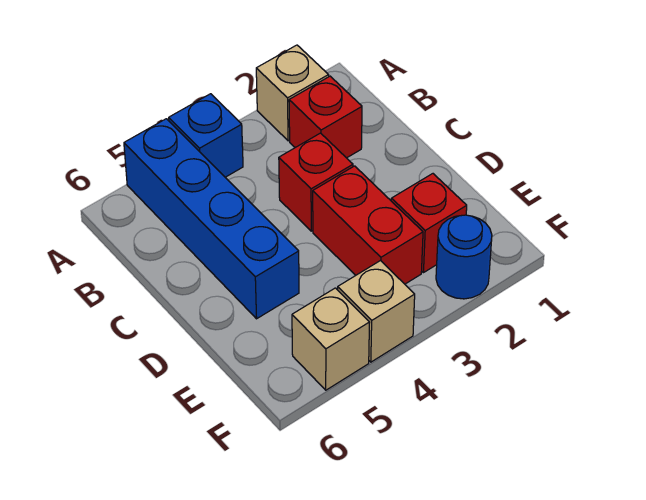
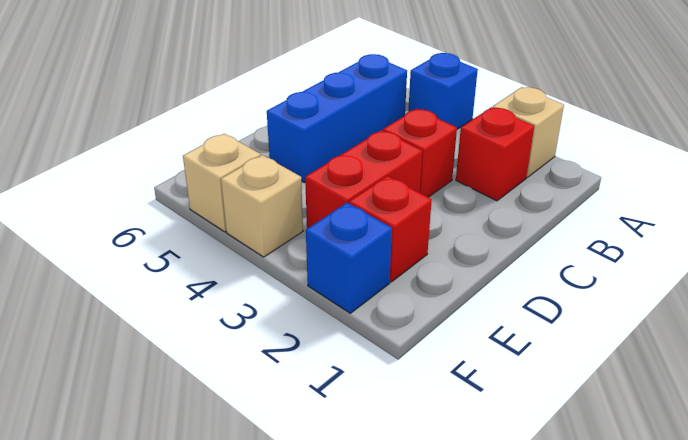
blue 1x4 brick [124,119,299,319] -> blue 1x3 brick [267,54,407,182]
blue 1x1 round brick [436,215,492,299] -> blue 1x1 brick [306,203,392,313]

